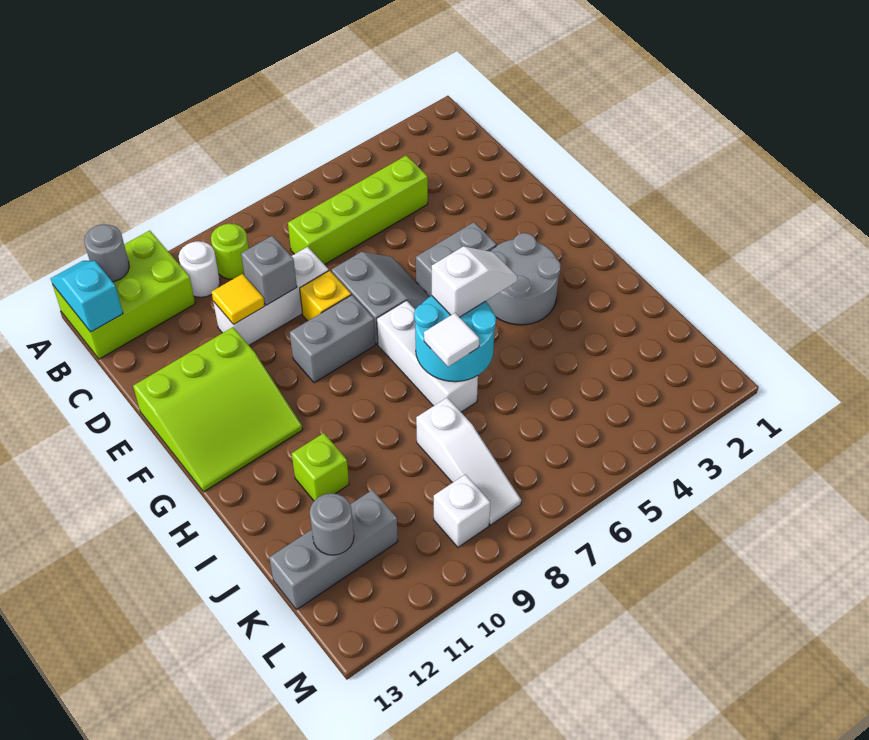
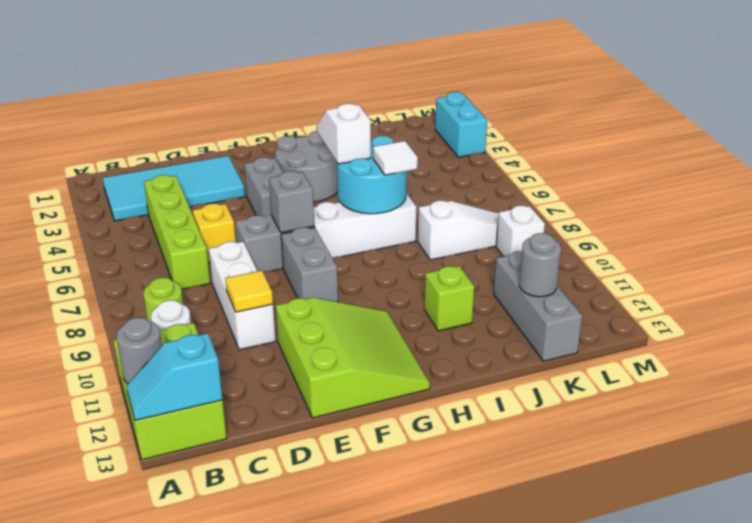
none -> cyan 2x4 tile [103,156,245,221]
grey 1x1 brick [241,236,297,305] -> grey 1x1 brick moved to [269,171,314,233]
yellow 1x1 brick [300,271,351,321] -> yellow 1x1 brick moved to [193,203,236,262]
none -> cyan 1x2 brick [435,92,487,157]

